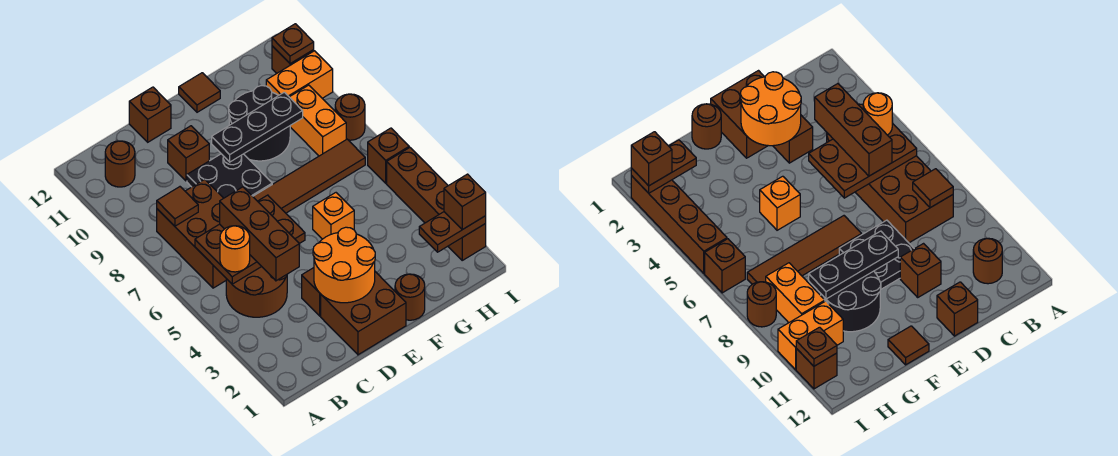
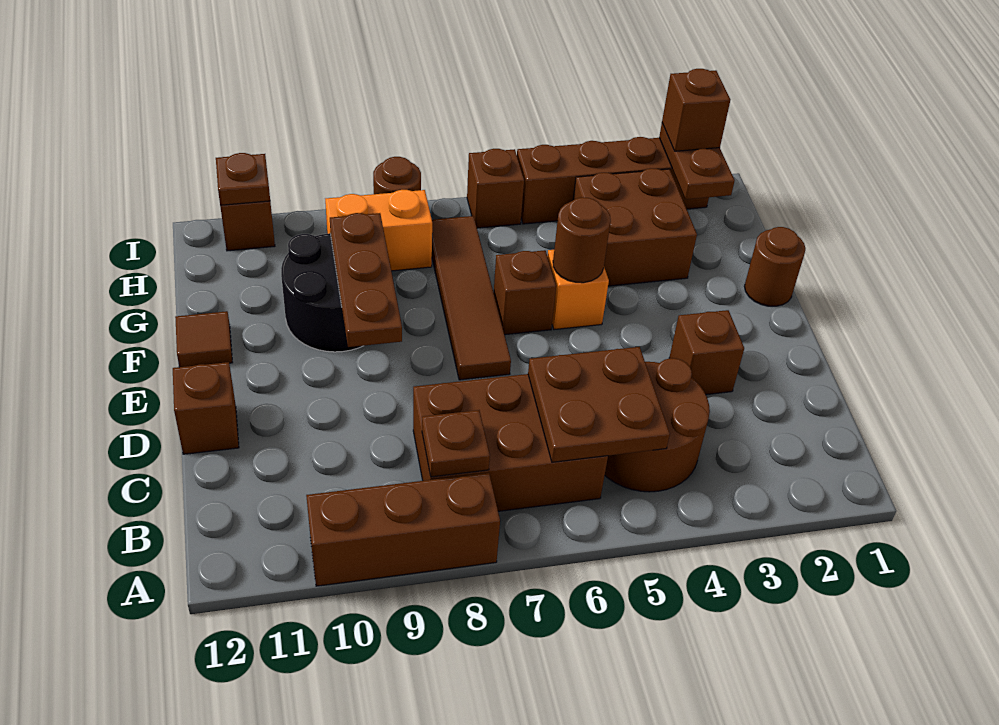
brown 2x3 plate [195,195,305,284] -> brown 2x2 plate [528,347,670,462]
orange 1x1 round brick [220,226,250,272] -> none
brown 1x1 tile [157,187,198,226] -> brown 1x1 plate [422,410,490,477]
brown 1x1 round brick [105,141,135,187] -> brown 1x1 round brick moved to [553,197,611,283]
brown 1x3 brick [220,187,299,281] -> brown 1x3 brick moved to [306,473,500,586]
brown 2x2 brick [321,272,406,355] -> brown 2x2 brick moved to [573,168,697,286]
orange 2x2 round brick [313,227,375,303] -> none
black 2x2 plate [187,154,272,198] -> none
brown 1x1 brick [168,126,209,181] -> brown 1x1 brick moved to [494,250,556,335]
black 1x3 plate [212,92,303,162] -> brown 1x3 plate [330,213,402,347]
orange 1x2 brick [266,51,333,98] -> none

